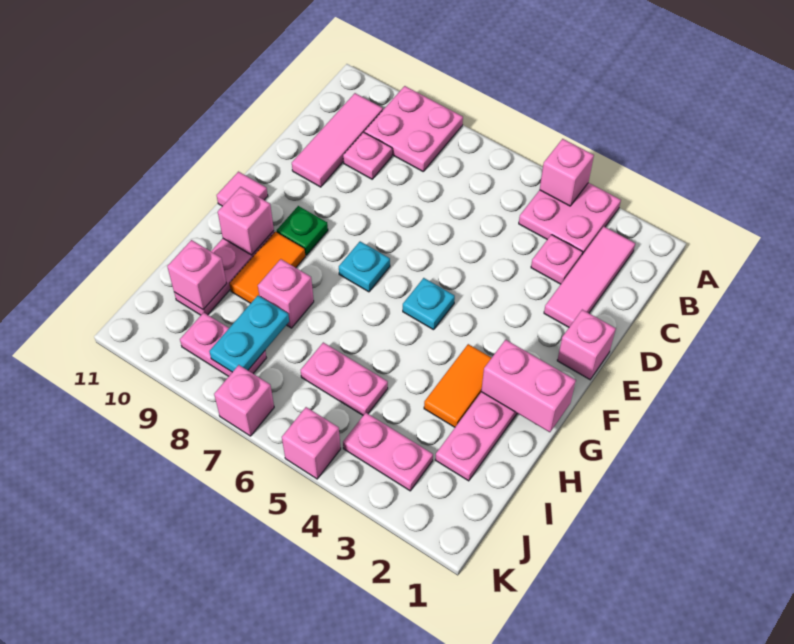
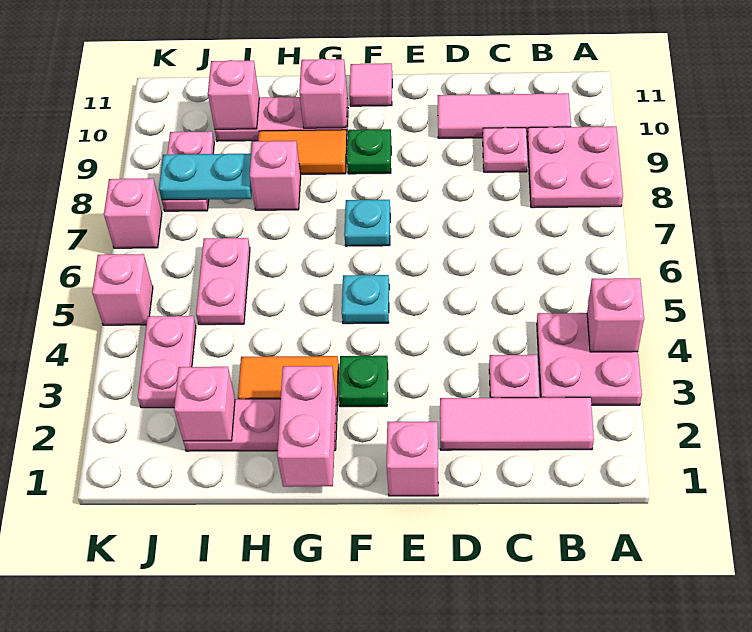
none -> green 1x1 plate [339,356,388,407]
none -> pink 1x1 brick [174,367,235,441]

